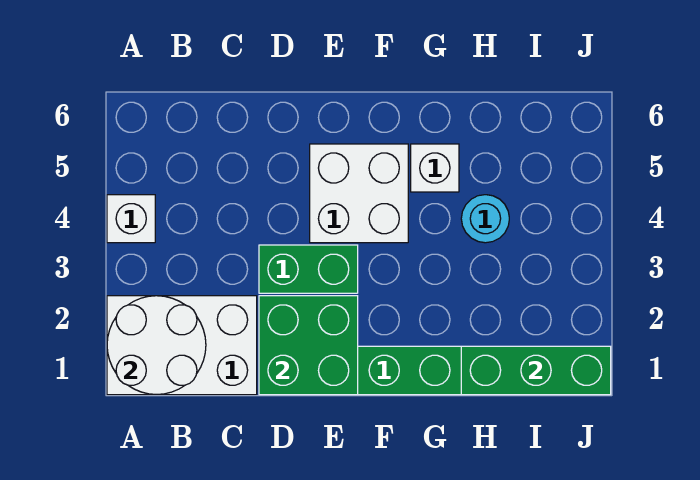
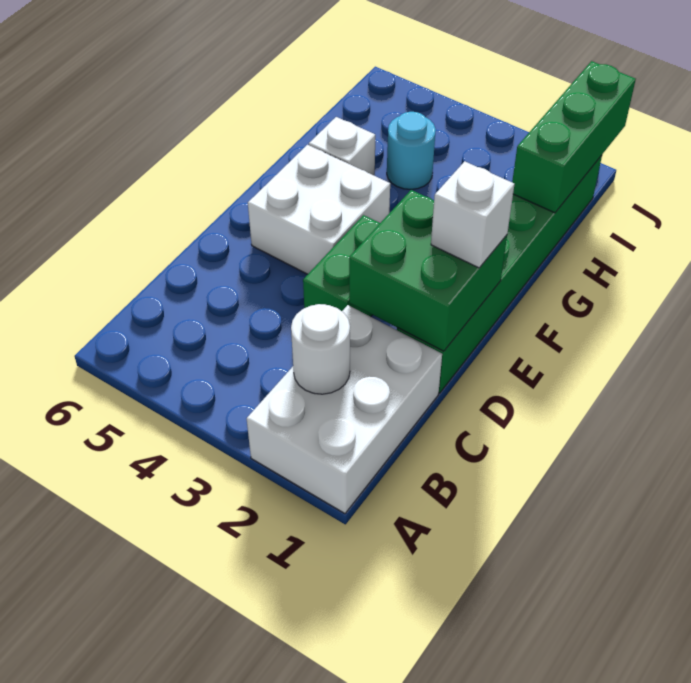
white 2x2 round brick [107,296,206,395] -> white 1x1 round brick [291,304,350,394]
white 1x1 brick [107,195,155,243] -> white 1x1 brick moved to [431,161,515,268]

